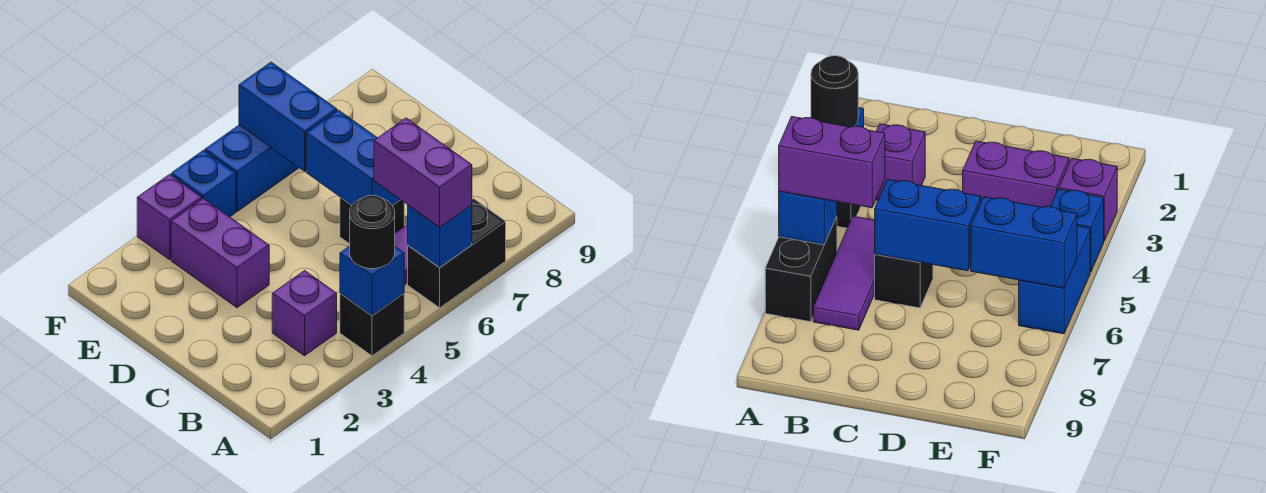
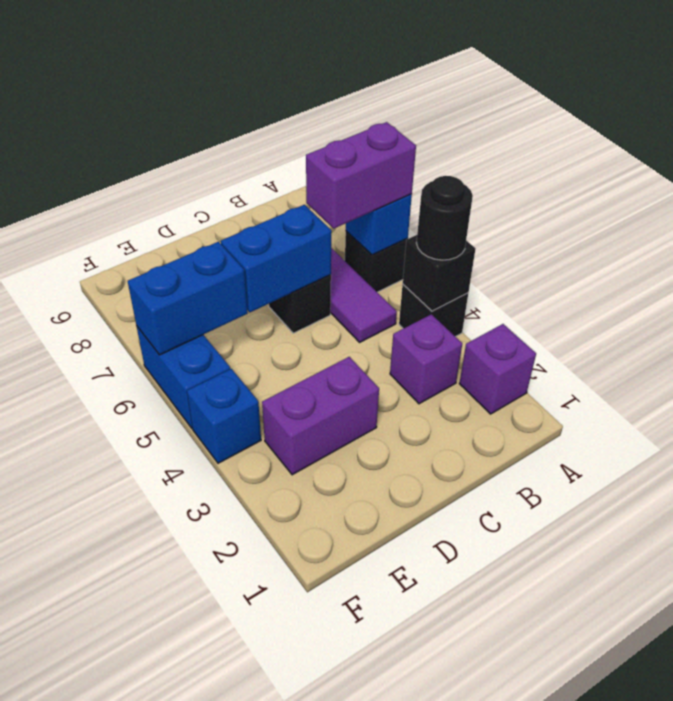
blue 1x1 brick [340,246,404,315] -> black 1x1 brick [403,235,475,311]
black 1x2 brick [408,199,506,308] -> black 1x1 brick [345,231,407,292]
purple 1x1 brick [137,174,202,260] -> purple 1x1 brick moved to [459,324,536,414]

